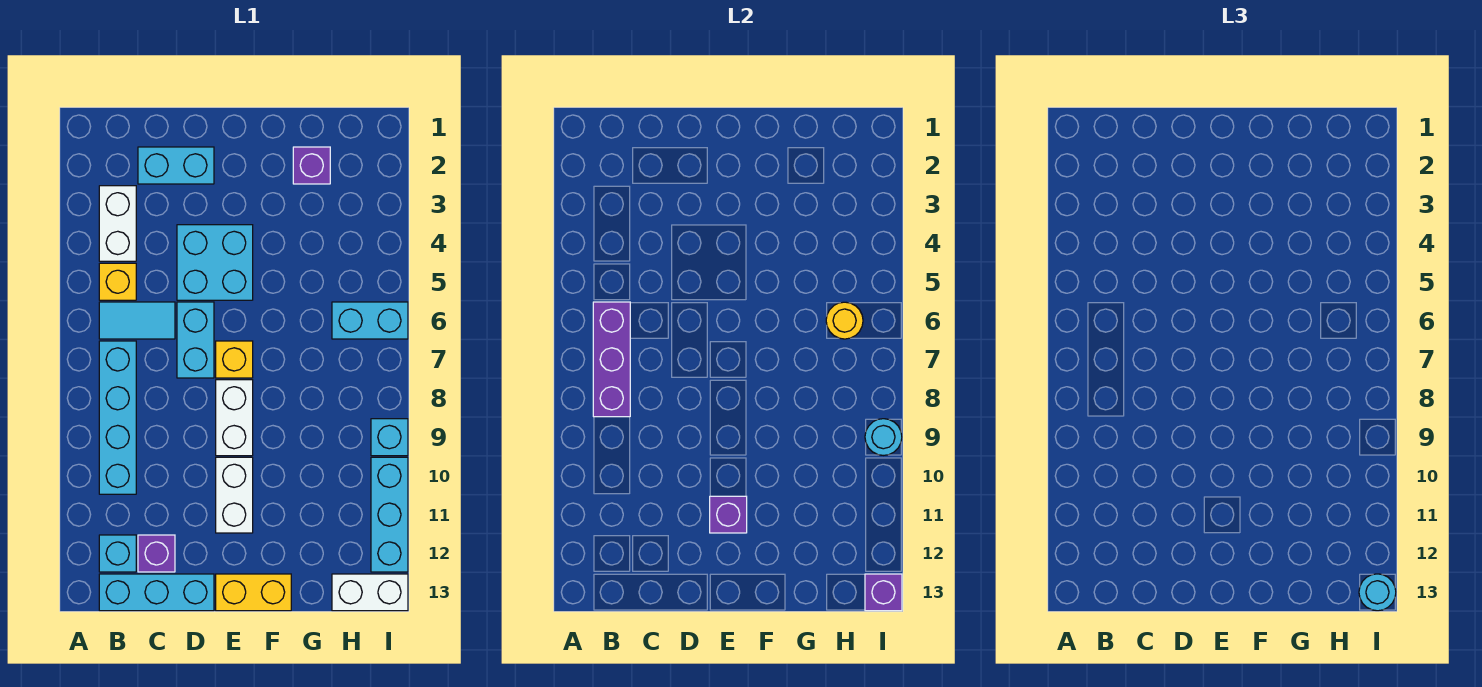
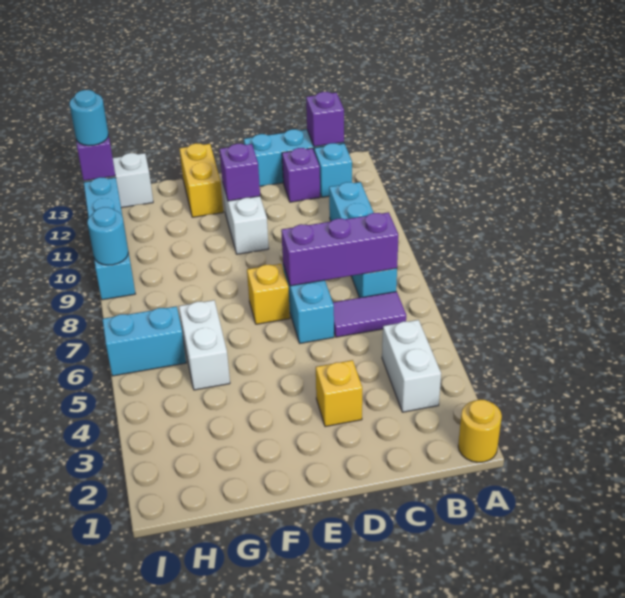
yellow 1x1 brick [99,263,136,300] -> yellow 1x1 brick moved to [316,360,362,427]
cyan 1x2 tile [99,302,175,339] -> purple 1x2 tile [333,292,406,337]
purple 1x3 brick [593,302,630,417] -> purple 1x3 brick turned to [281,212,398,286]
cyan 1x2 brick [138,147,214,184] -> none
cyan 2x2 brick [177,225,253,300] -> none
white 1x2 brick [216,380,253,456] -> white 1x2 brick moved to [179,300,230,390]
yellow 1x2 brick [216,574,291,611] -> yellow 1x2 brick turned to [179,143,223,217]
purple 1x1 brick [293,147,330,184] -> purple 1x1 brick moved to [306,92,344,147]
yellow 1x1 round brick [826,302,863,339] -> yellow 1x1 round brick moved to [458,400,502,462]

